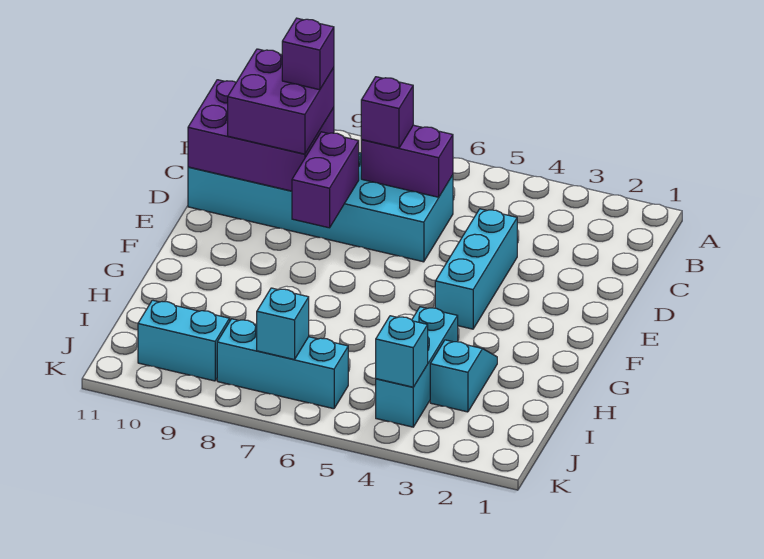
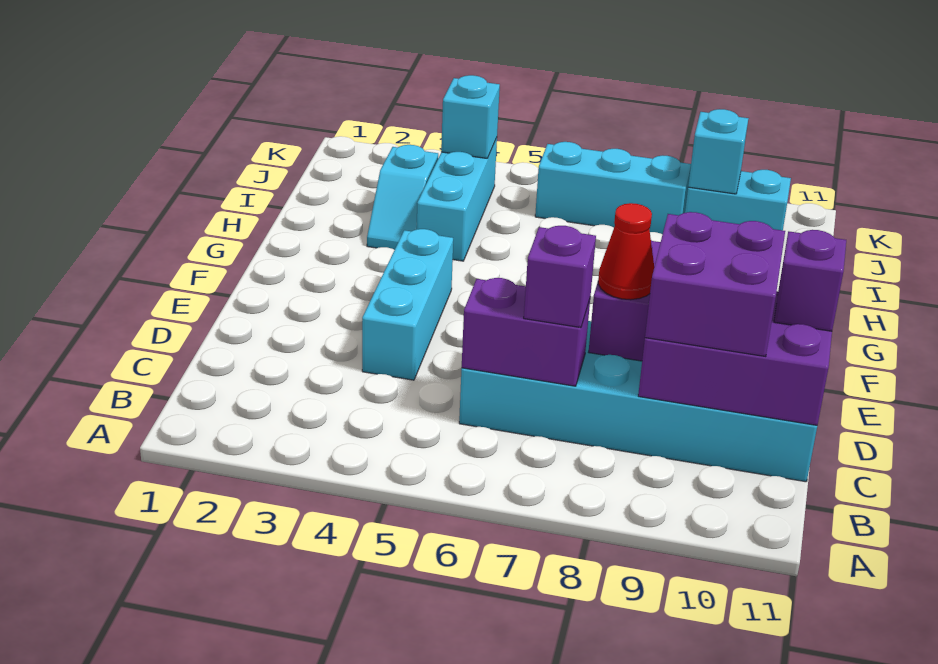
purple 1x1 brick [282,18,334,90] -> purple 1x1 brick moved to [774,230,846,331]
none -> red 1x1 cone [598,203,654,300]
cyan 1x1 brick [257,288,309,360] -> cyan 1x1 brick moved to [688,109,748,194]

